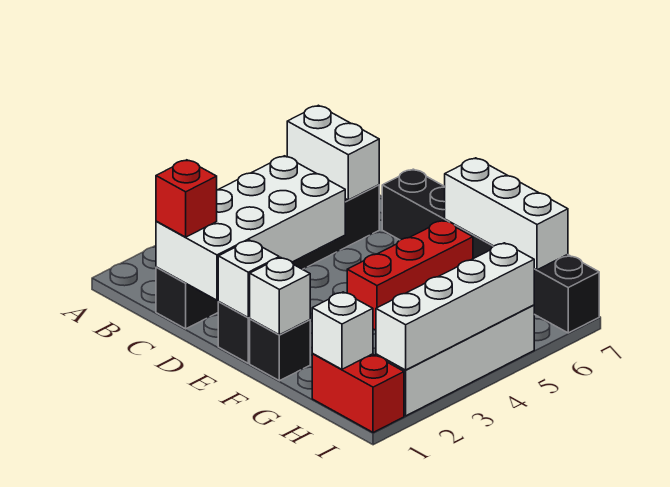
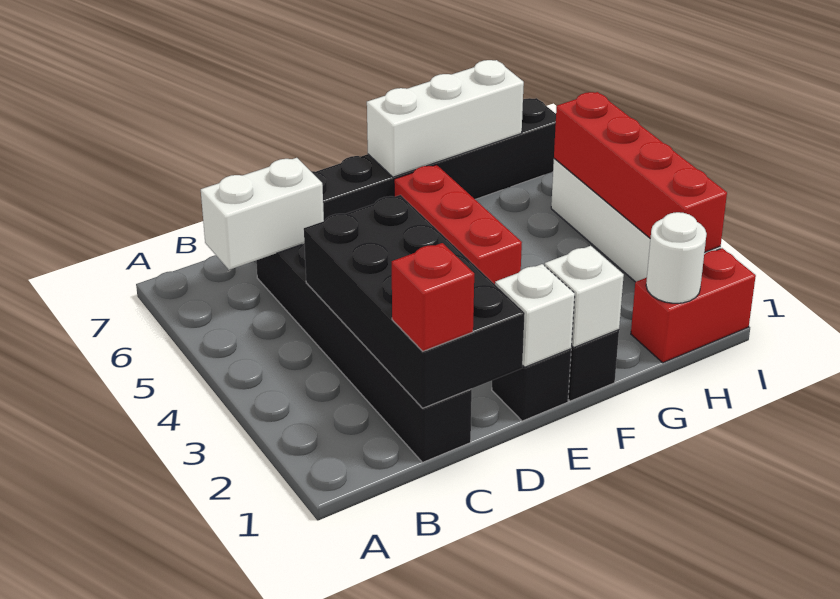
white 2x4 brick [156,156,345,300] -> black 2x4 brick [304,195,525,408]
white 1x1 brick [312,292,373,369] -> white 1x1 round brick [646,212,707,303]
white 1x4 brick [376,243,534,370] -> red 1x4 brick [554,92,727,252]

